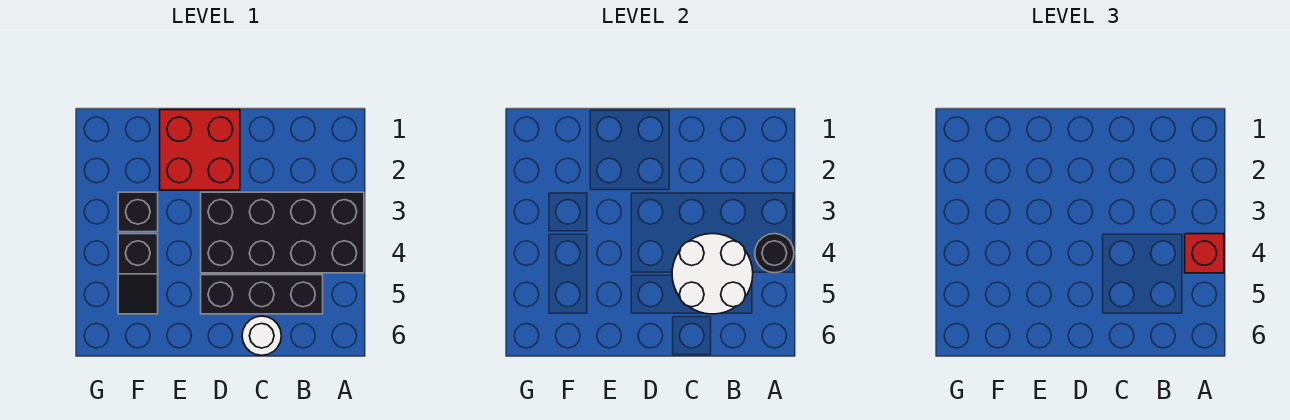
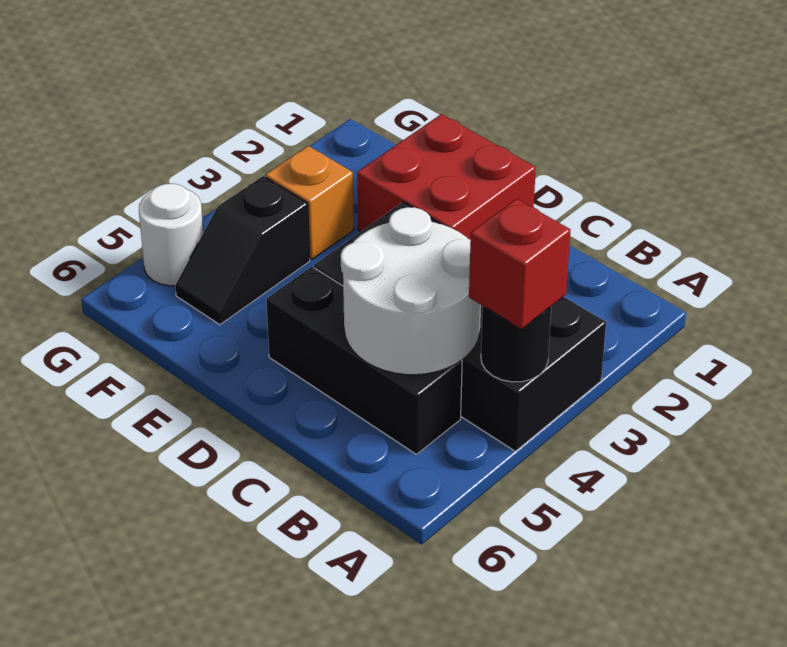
white 1x1 round brick [242,316,281,355] -> white 1x1 round brick moved to [139,184,203,286]
black 1x1 brick [118,192,158,232] -> orange 1x1 brick [265,146,354,259]

